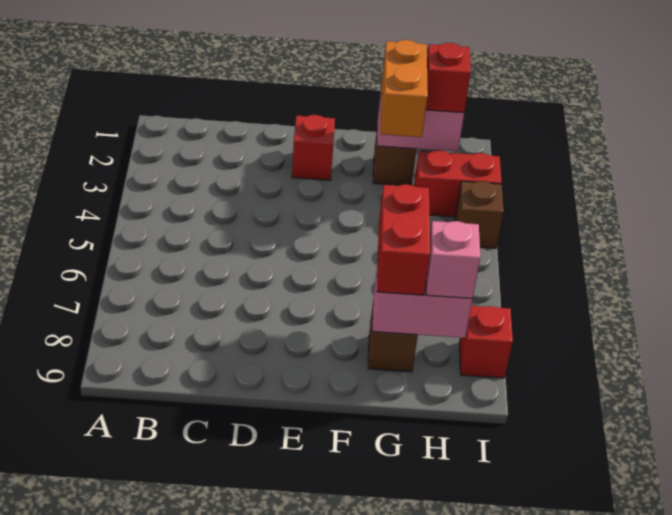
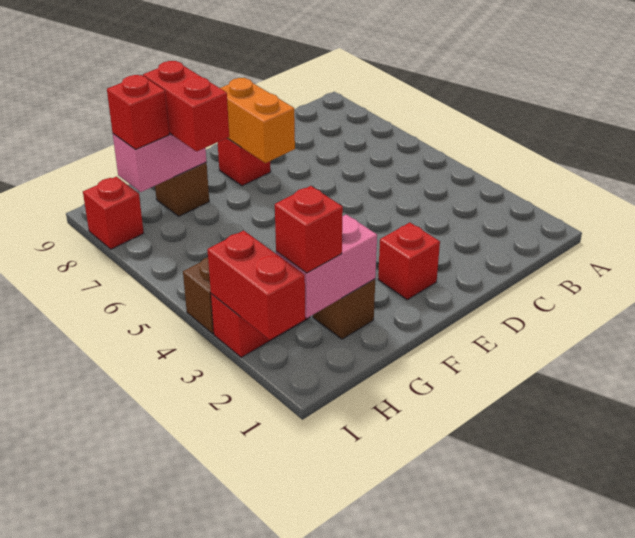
none -> red 1x1 brick [218,138,271,186]
orange 1x2 brick [381,40,428,137] -> orange 1x2 brick moved to [220,78,295,163]
pink 1x1 brick [426,221,480,299] -> red 1x1 brick [107,75,169,150]
none -> red 1x2 brick [207,231,305,340]

